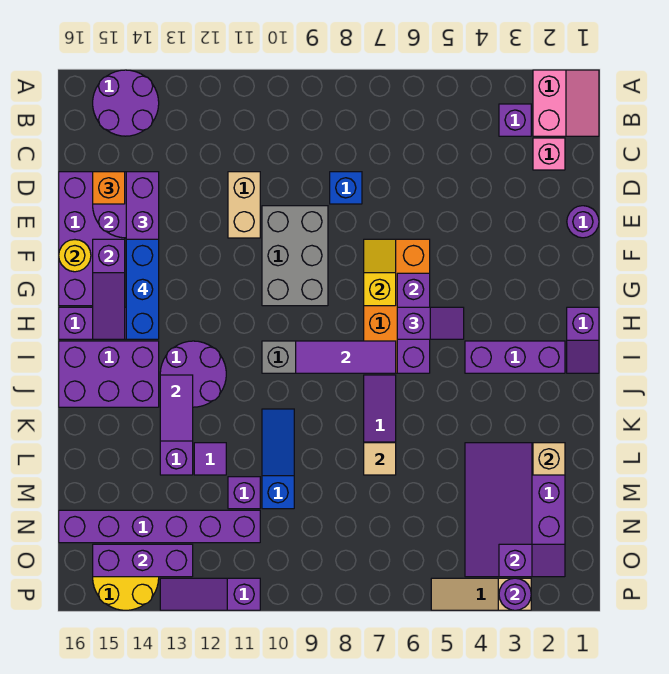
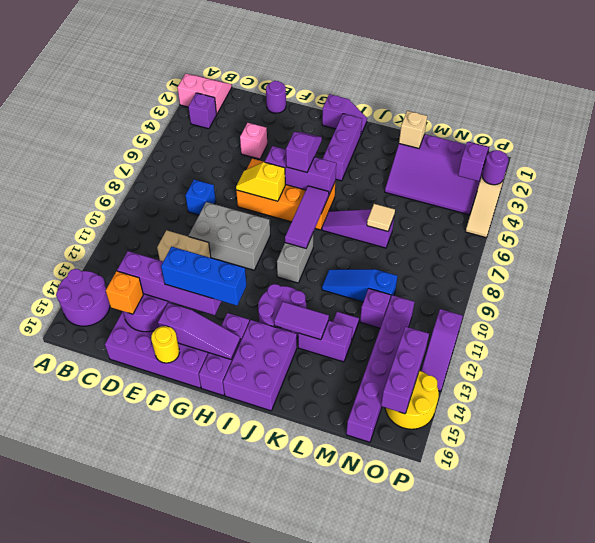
pink 1x1 brick [533,138,565,170] -> pink 1x1 brick moved to [240,123,267,159]

